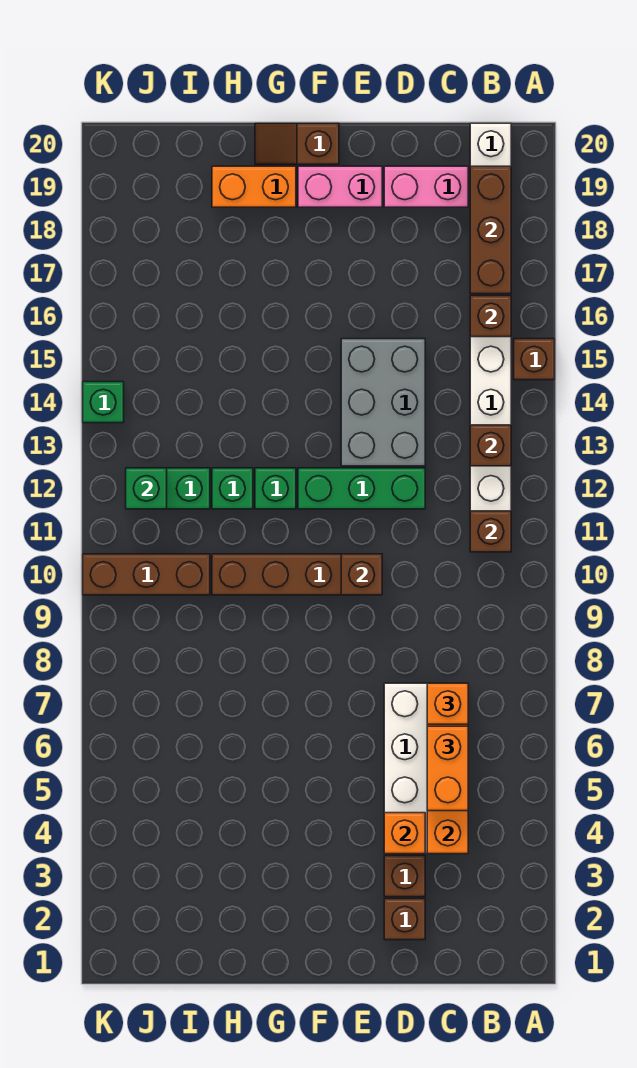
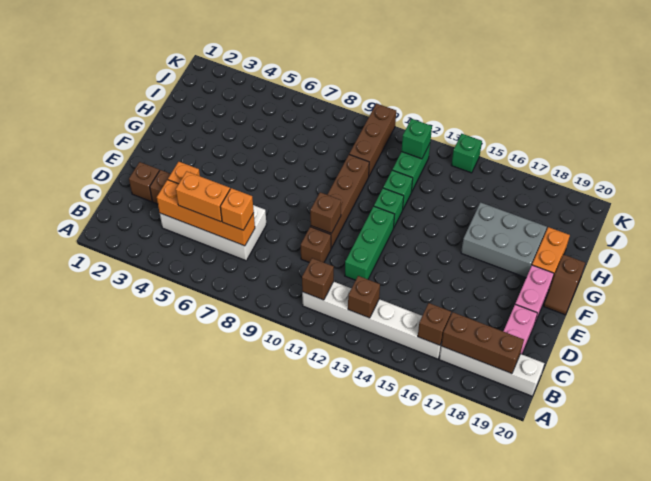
brown 1x1 brick [514,339,555,380] -> brown 1x1 brick moved to [301,227,331,262]
grey 2x3 brick [341,339,425,466] -> grey 2x3 brick moved to [461,202,547,278]
brown 1x2 slope [255,123,339,164] -> brown 1x2 slope turned to [544,254,585,315]

